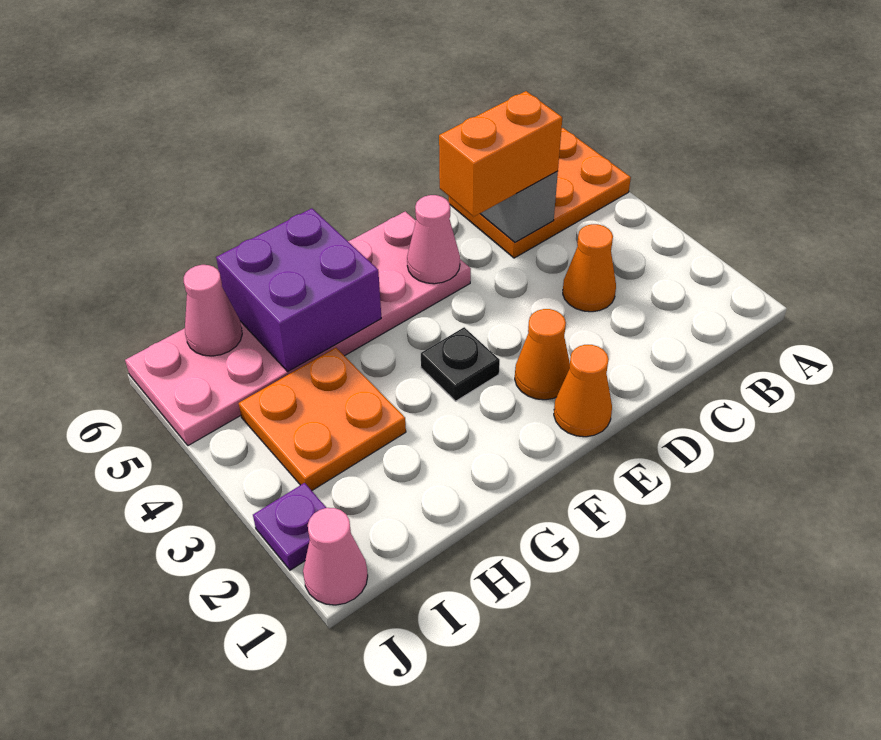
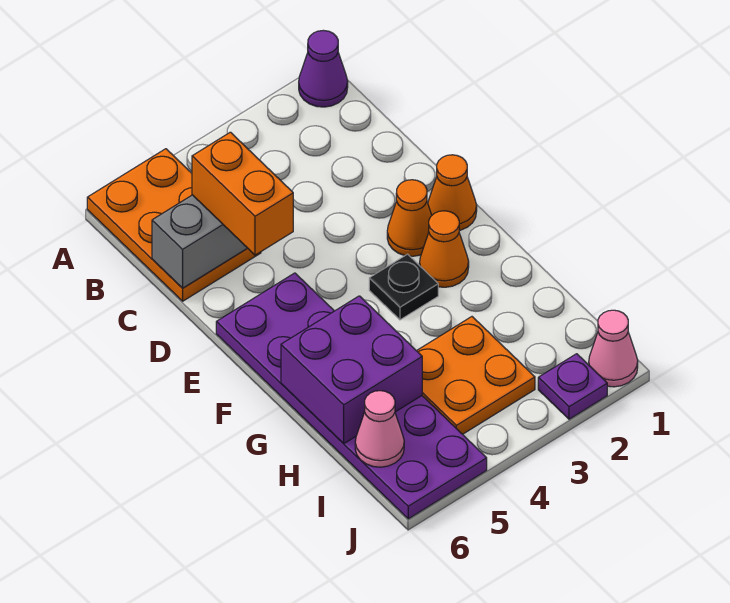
none -> purple 1x1 cone [299,30,348,107]
orange 1x1 cone [563,224,616,312] -> orange 1x1 cone moved to [419,211,469,287]
pink 2x6 plate [125,212,471,446] -> purple 2x6 plate [216,273,487,519]
pink 1x1 cone [407,195,460,284] -> none

